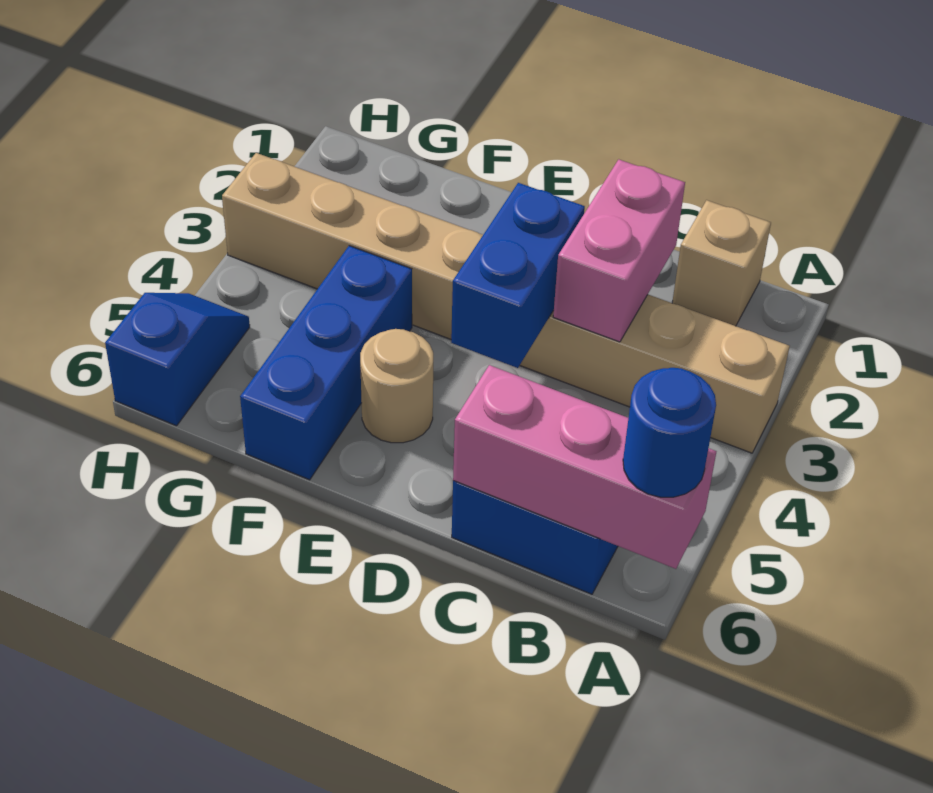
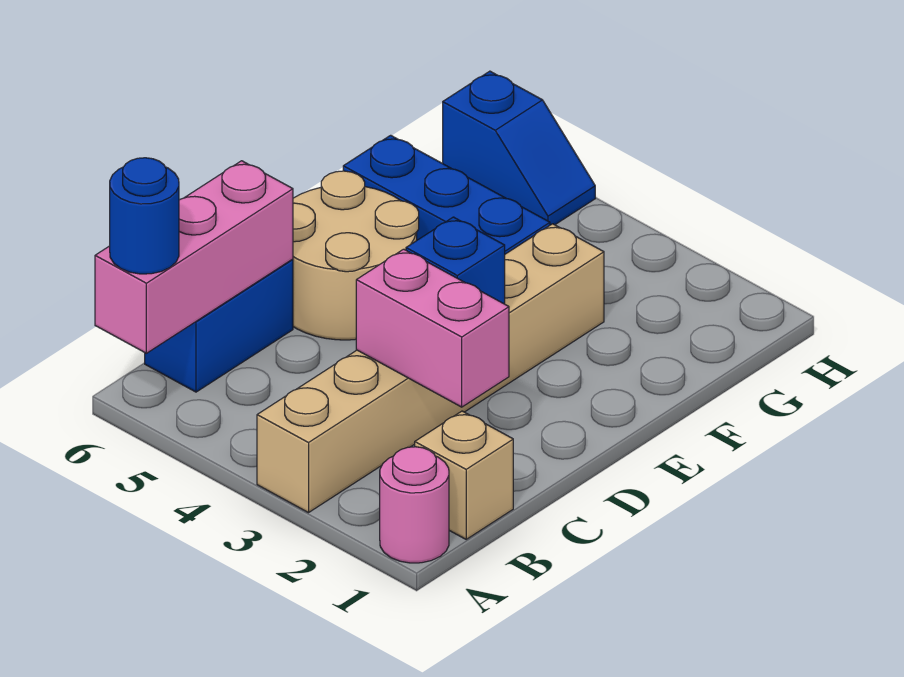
none -> pink 1x1 round brick [380,447,449,563]
tan 1x8 brick [222,153,790,453] -> tan 1x6 brick [257,224,604,513]
blue 1x2 brick [451,183,585,368] -> blue 1x1 brick [406,217,505,304]
tan 1x1 round brick [360,329,433,443] -> tan 2x2 round brick [293,171,419,340]

